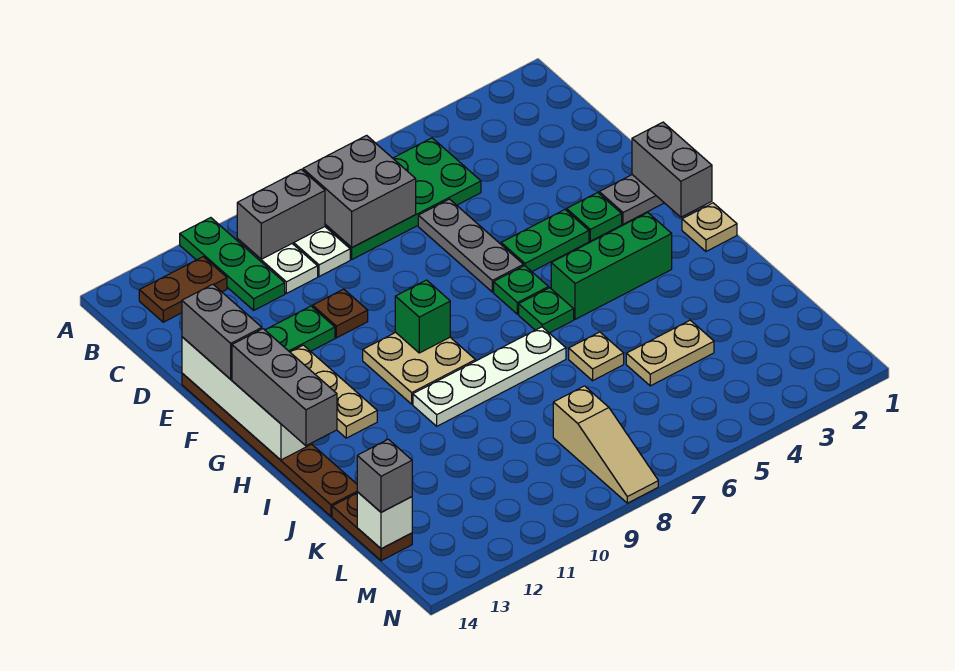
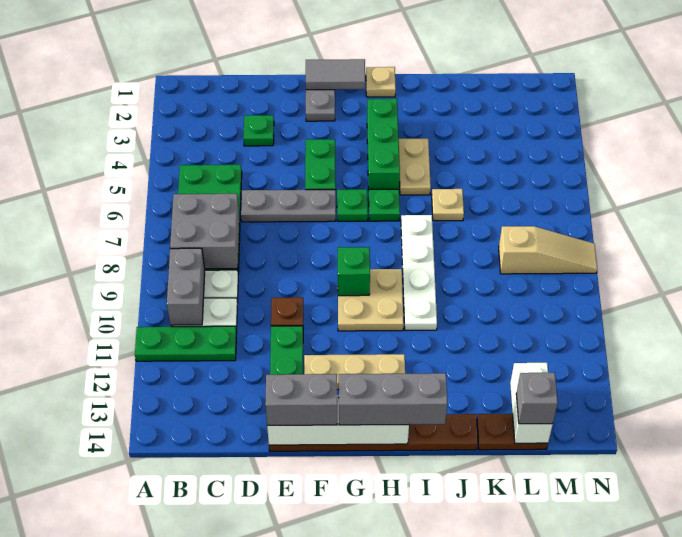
brown 1x2 plate [139,257,227,322] -> none
grey 1x2 brick [632,122,712,217] -> grey 1x2 tile [306,59,365,90]
green 1x1 plate [567,192,622,241] -> green 1x1 plate moved to [243,115,274,146]
tan 1x2 plate [626,320,714,386] -> tan 1x2 plate moved to [399,139,431,195]
white 1x1 brick [357,492,412,549] -> white 1x2 brick [510,363,553,443]

